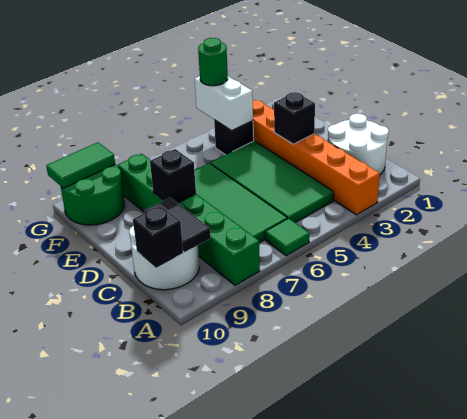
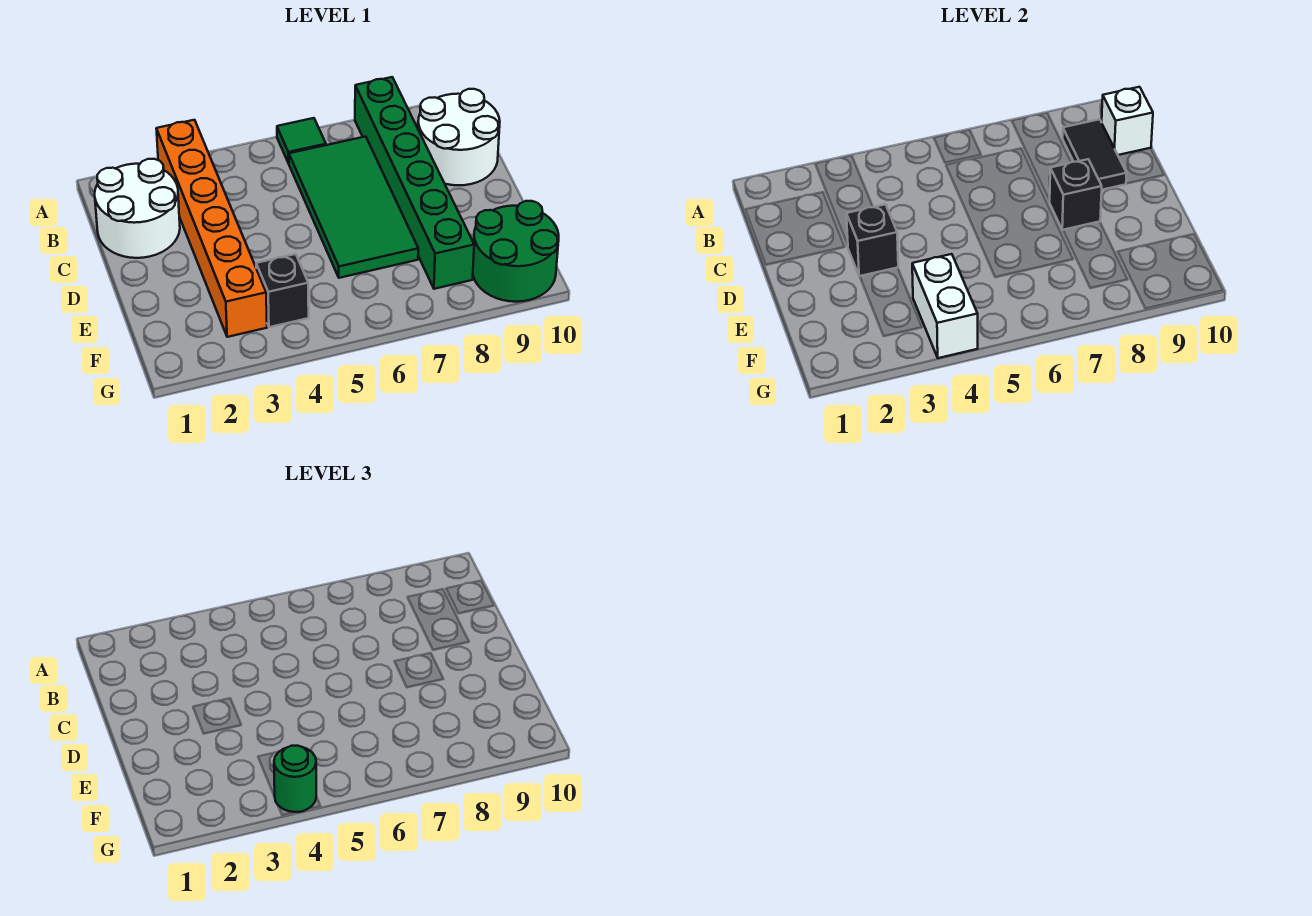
green 2x4 tile [210,141,334,223] -> none
black 1x1 brick [133,205,183,268] -> white 1x1 brick [1102,87,1153,155]
green 1x2 tile [46,142,115,188] -> none

